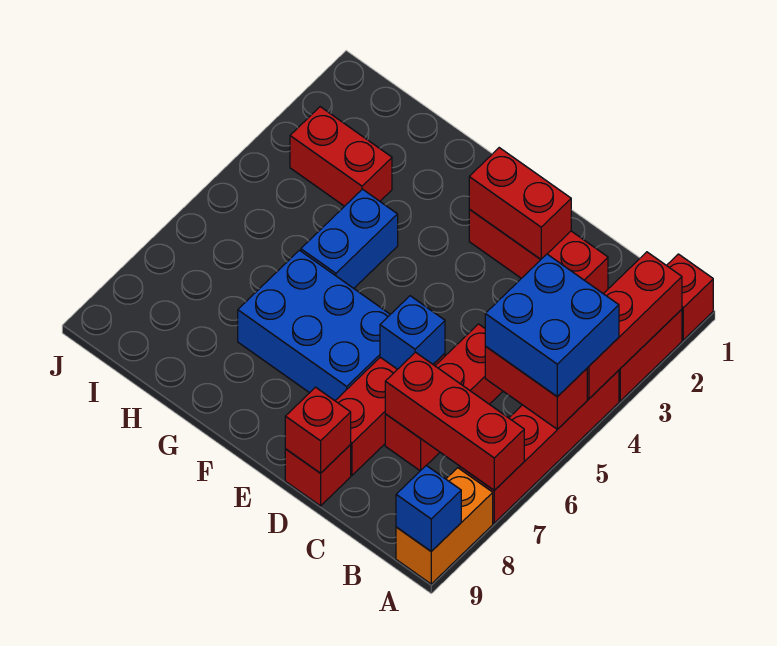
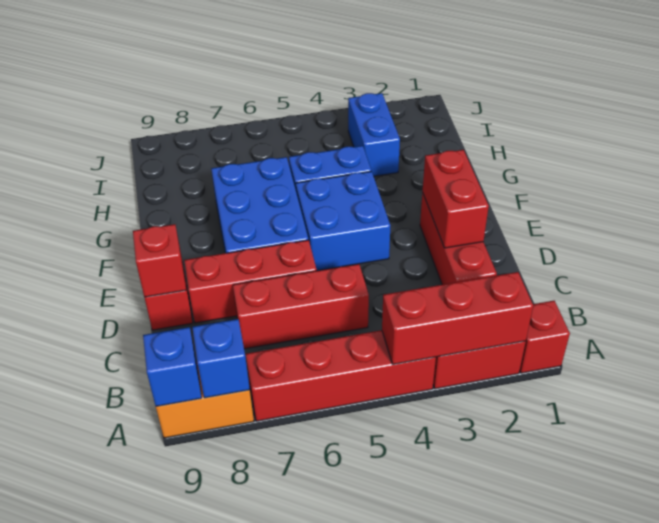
blue 2x2 brick [485,254,619,397] -> blue 2x2 brick moved to [296,171,390,271]
red 1x2 brick [485,346,587,429] -> none
red 1x3 brick [385,352,524,490] -> none
blue 1x1 brick [380,296,445,369] -> blue 1x1 brick moved to [192,319,250,398]
red 1x2 brick [290,107,392,206] -> blue 1x2 brick [348,93,400,176]

